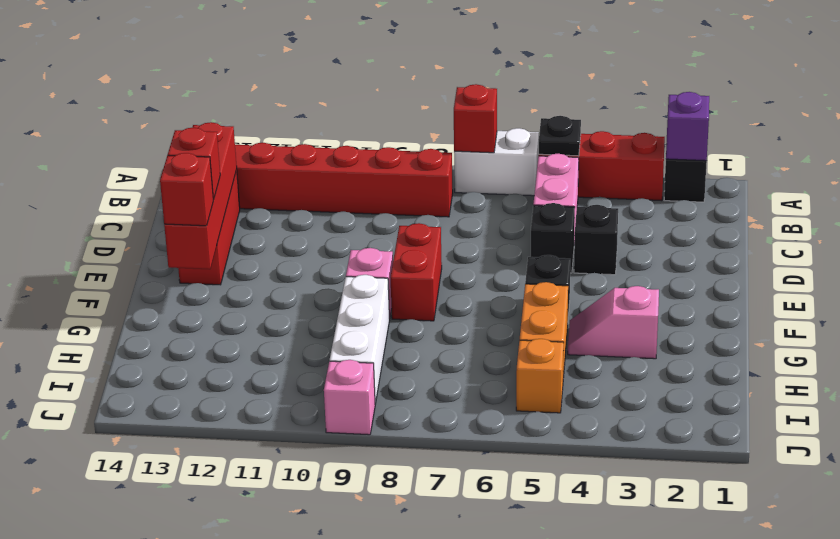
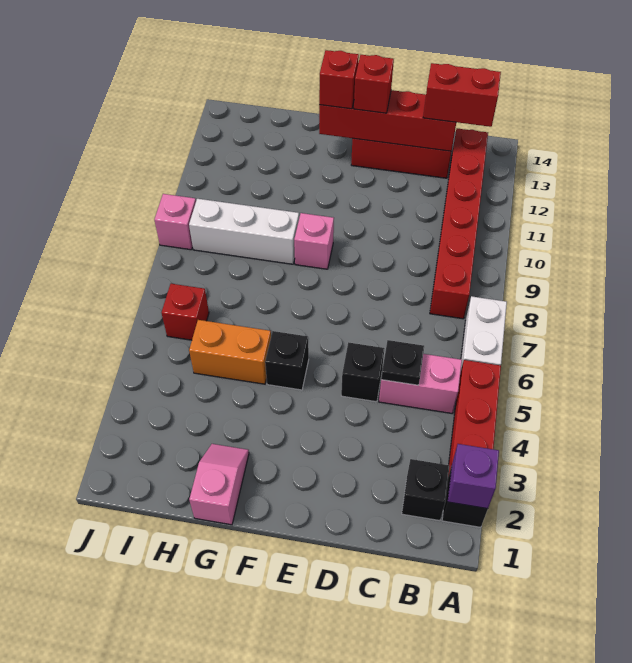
black 1x1 plate [539,116,581,156] -> black 1x1 plate moved to [381,340,424,385]
red 1x1 brick [454,84,497,153] -> red 1x1 brick moved to [162,284,209,340]
black 1x1 brick [574,205,618,275] -> black 1x1 brick moved to [402,459,450,521]
red 1x2 brick [390,223,442,321] -> red 1x2 brick moved to [423,63,501,127]
pink 1x2 slope [568,286,659,359] -> pink 1x2 slope moved to [189,444,249,525]
orange 1x1 brick [516,339,564,413] -> none

